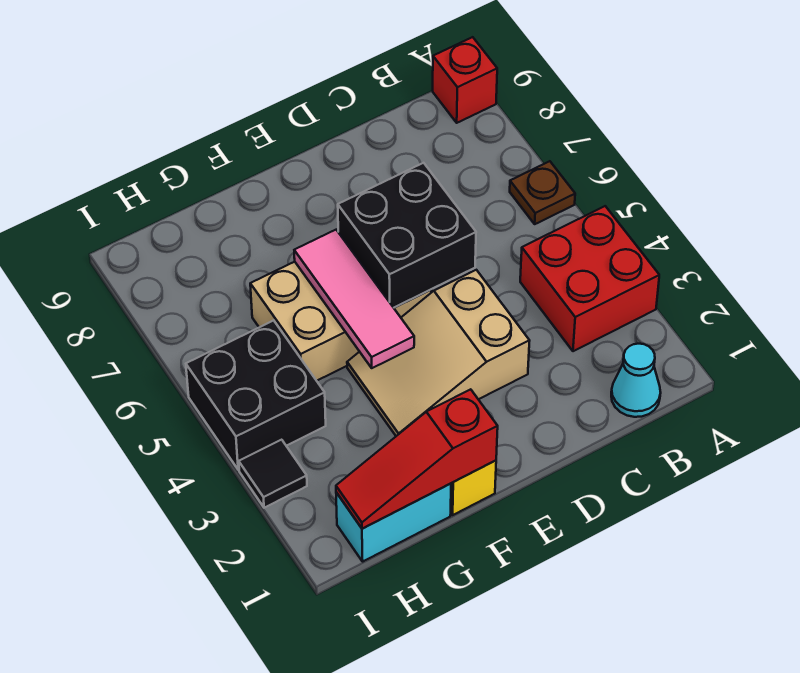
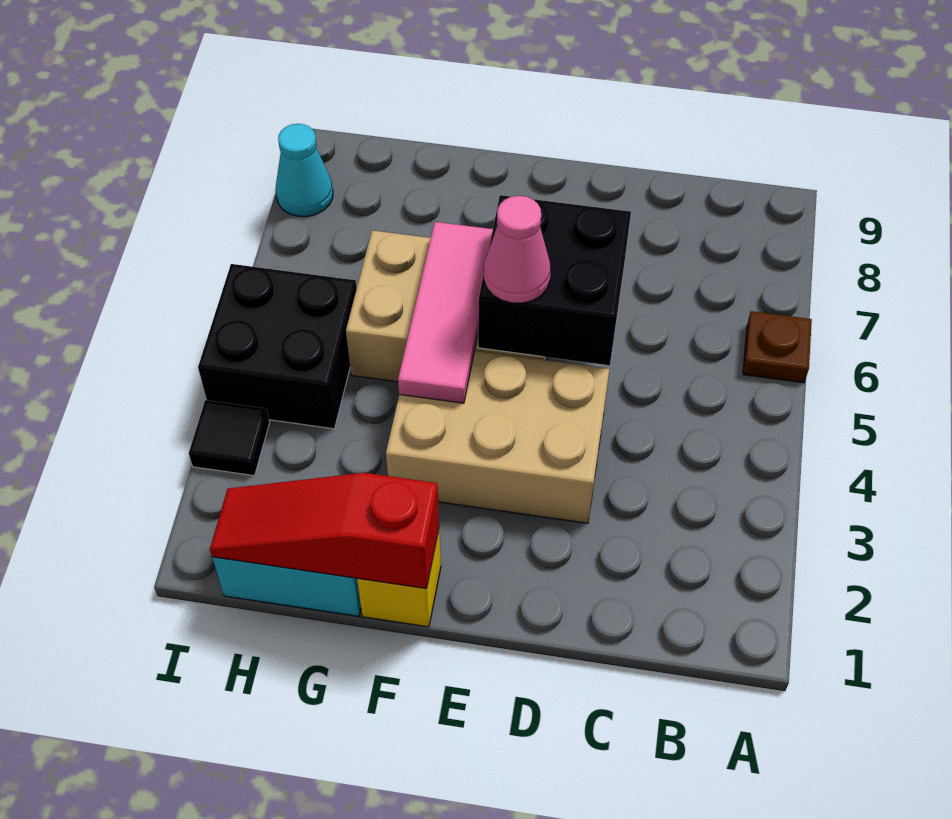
red 2x2 brick [520,206,659,351] -> none
red 1x1 brick [433,37,497,123] -> none
cyan 1x1 cone [611,344,661,417] -> cyan 1x1 cone moved to [275,124,333,217]
tan 2x3 slope [347,270,530,436] -> tan 2x3 brick [386,351,609,523]
none -> pink 1x1 cone [484,196,551,303]

